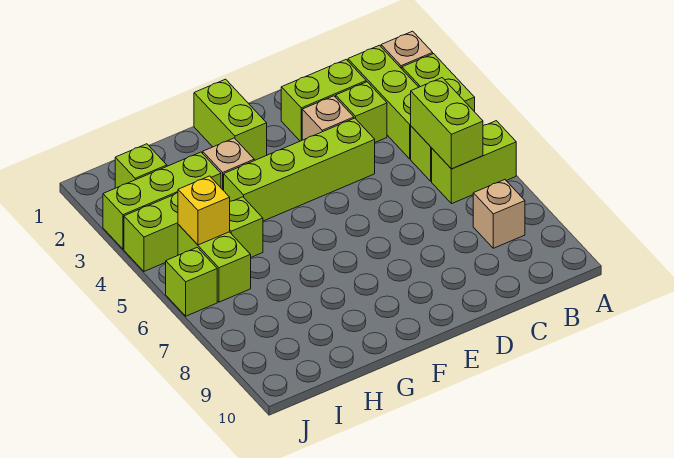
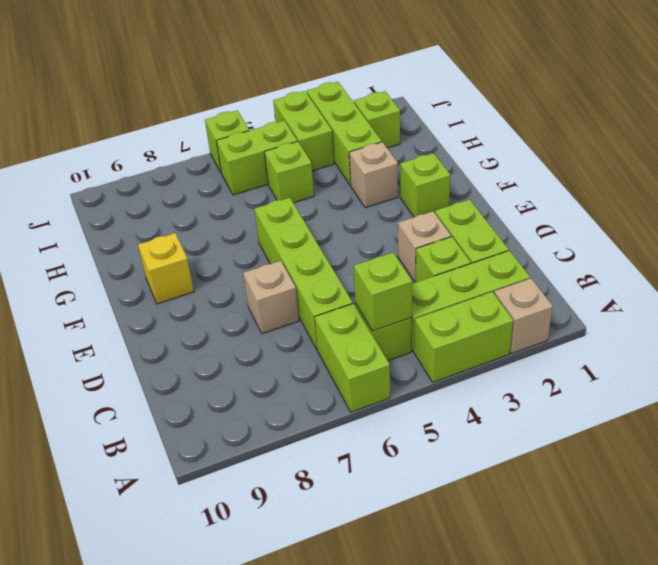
lime 1x2 brick [411,78,483,169] -> lime 1x1 brick [354,253,412,331]
tan 1x1 brick [473,180,525,248] -> tan 1x1 brick moved to [243,261,299,334]
lime 1x4 brick [224,118,375,221] -> lime 1x4 brick moved to [254,198,353,349]
lime 1x2 brick [194,79,267,160] -> lime 1x1 brick [400,153,450,217]
yellow 1x1 brick [178,176,230,245] -> yellow 1x1 brick moved to [138,233,194,304]

